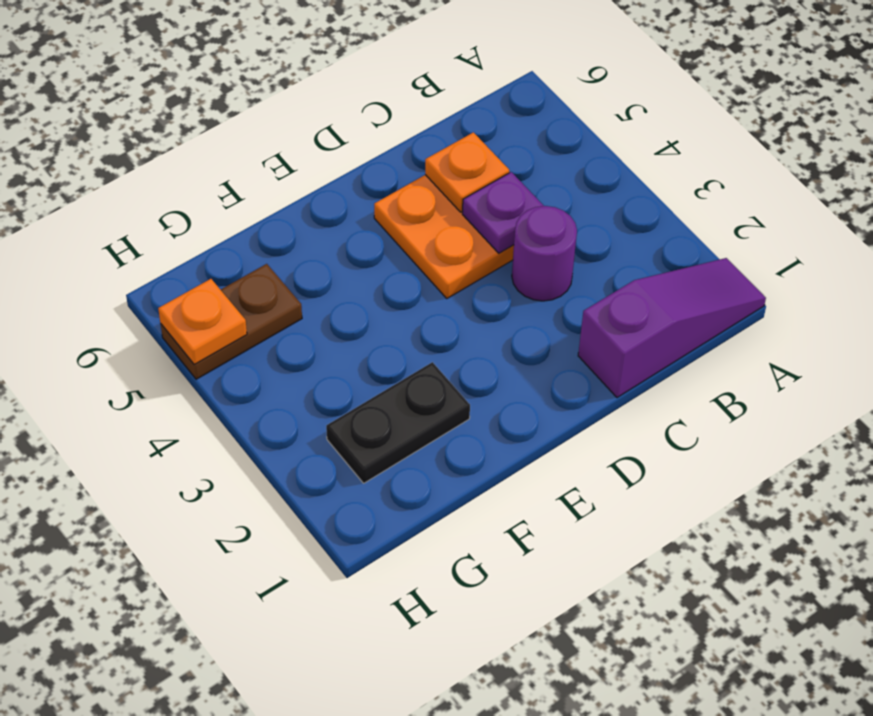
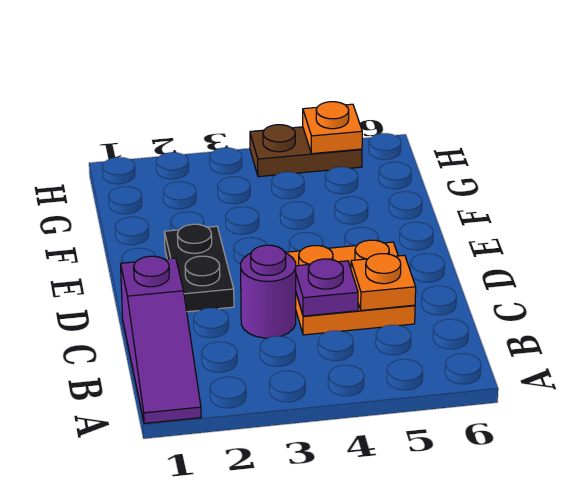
black 1x2 plate [326,362,470,483] -> black 1x2 plate moved to [164,224,234,312]
brown 1x2 plate [161,264,302,379] -> brown 1x2 plate turned to [250,125,362,177]

